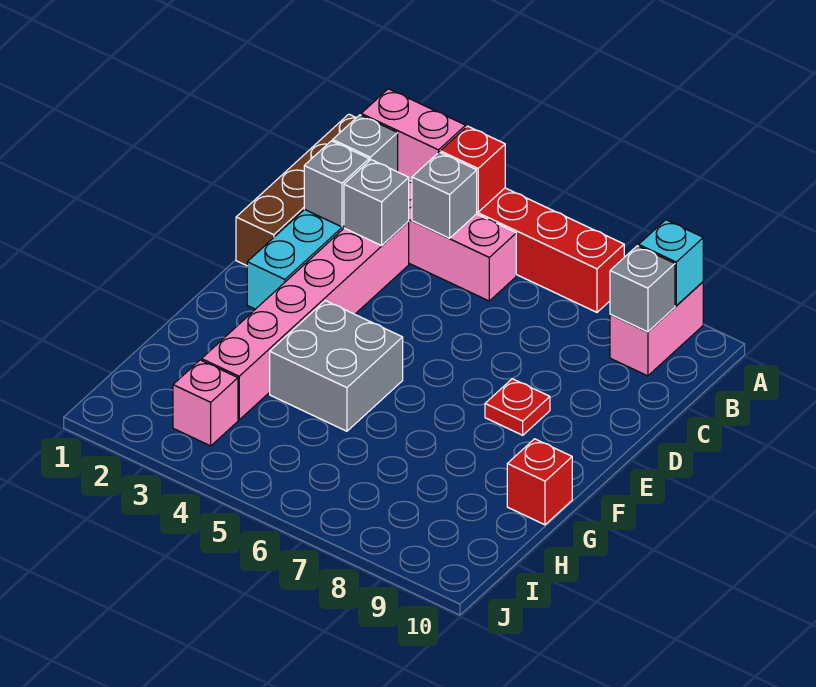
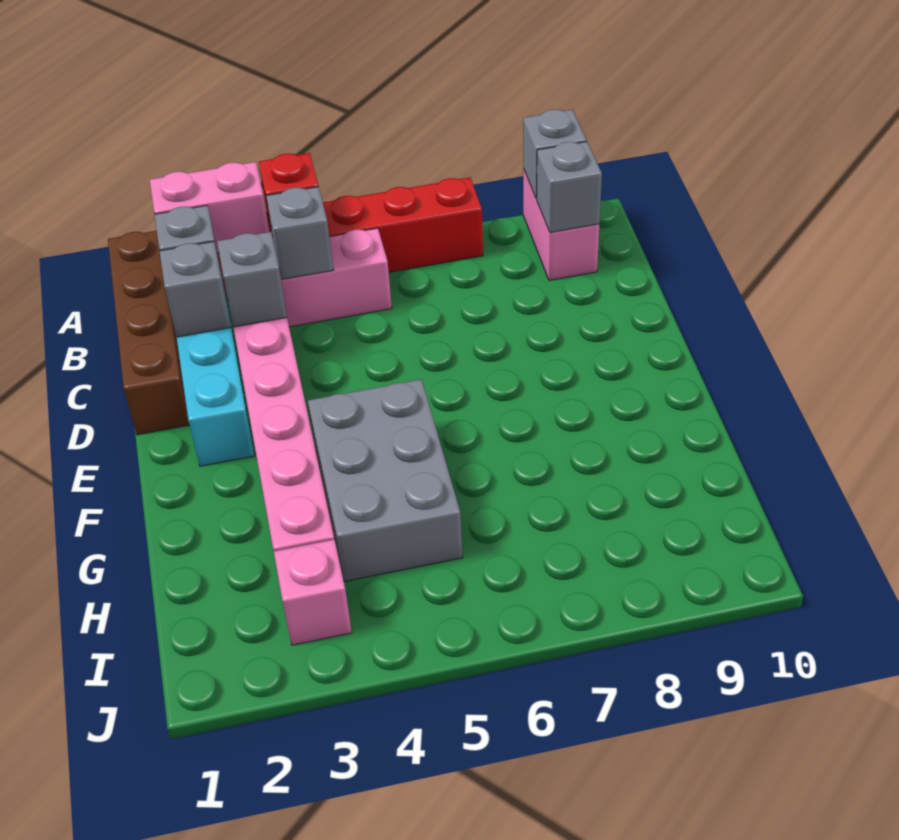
cyan 1x1 brick [639,220,703,306] -> grey 1x1 brick [523,110,587,199]
red 1x1 plate [485,379,550,435] -> none
grey 2x2 brick [270,301,403,431] -> grey 2x3 brick [308,379,463,582]
red 1x1 brick [507,439,572,525] -> none

